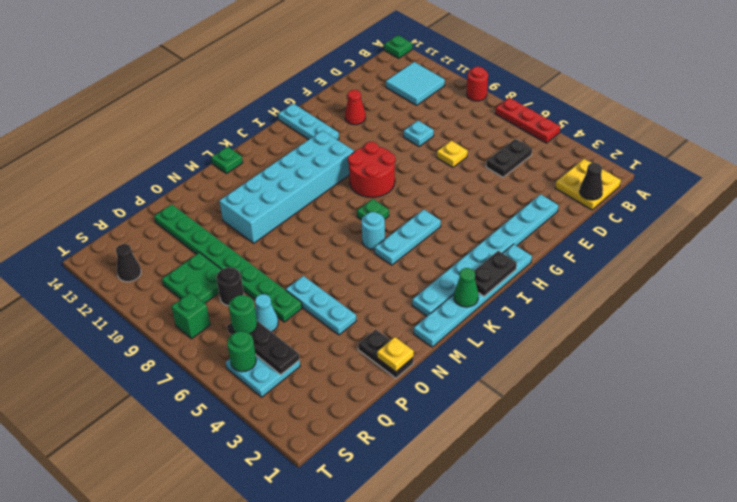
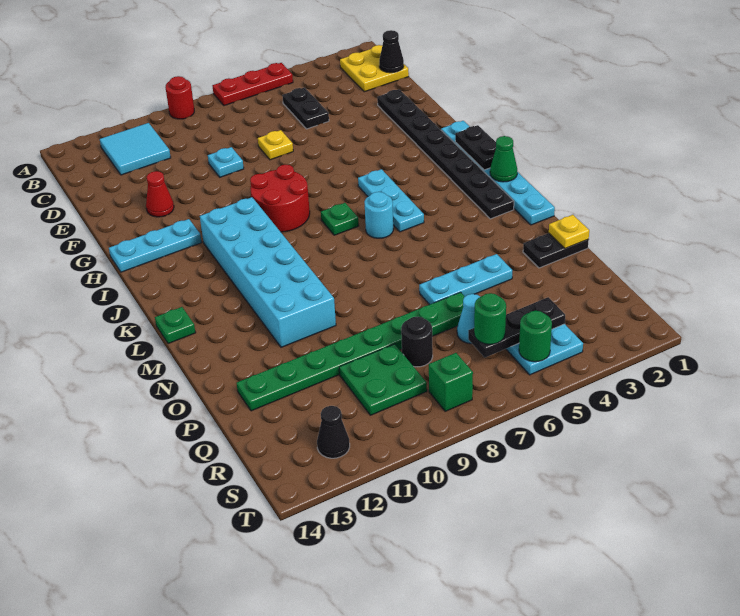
green 1x1 plate [384,35,412,58] -> none
cyan 1x8 plate [412,194,558,316] -> black 1x8 plate [377,89,514,219]

